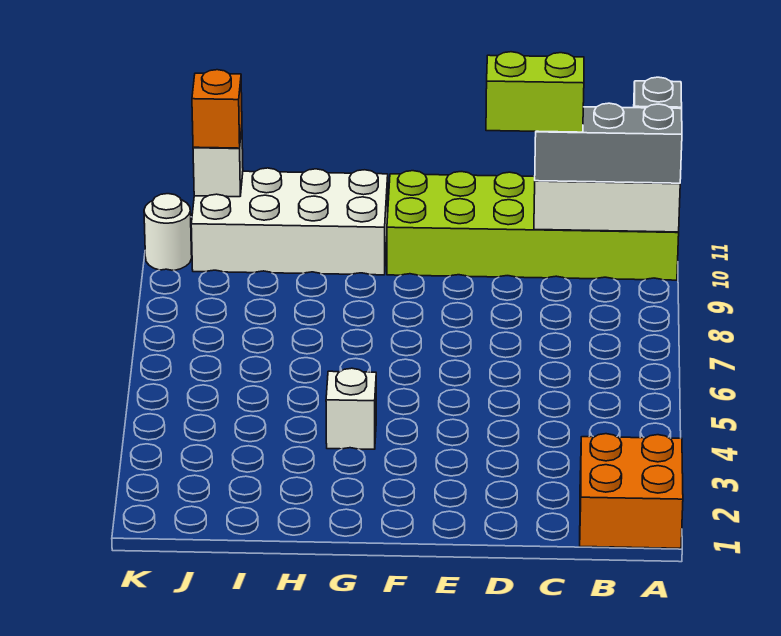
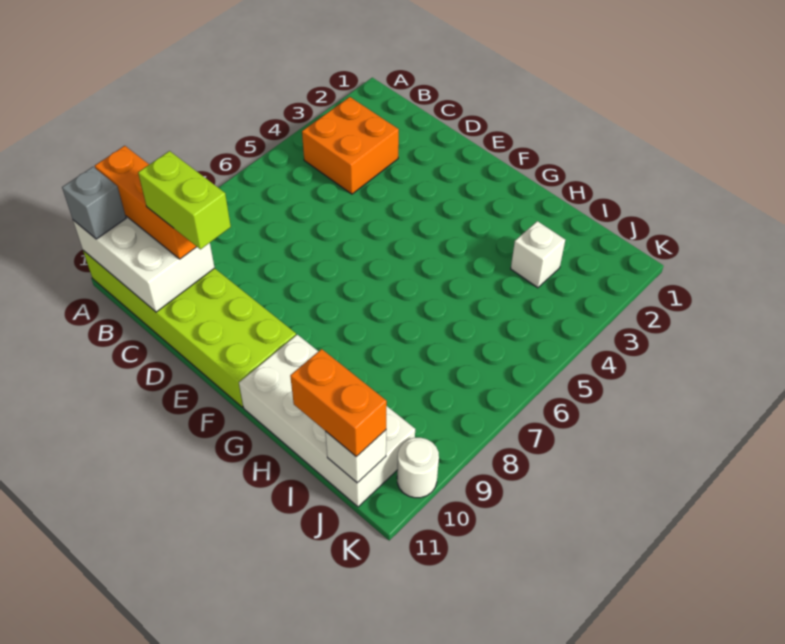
orange 2x2 brick [580,434,683,548] -> orange 2x2 brick moved to [302,97,399,194]
grey 1x3 brick [535,103,682,183] -> orange 1x3 brick [95,146,197,259]
white 1x1 brick [326,368,376,449] -> white 1x1 brick moved to [511,221,565,288]
orange 1x1 brick [192,70,242,148] -> orange 1x2 brick [290,349,387,457]

